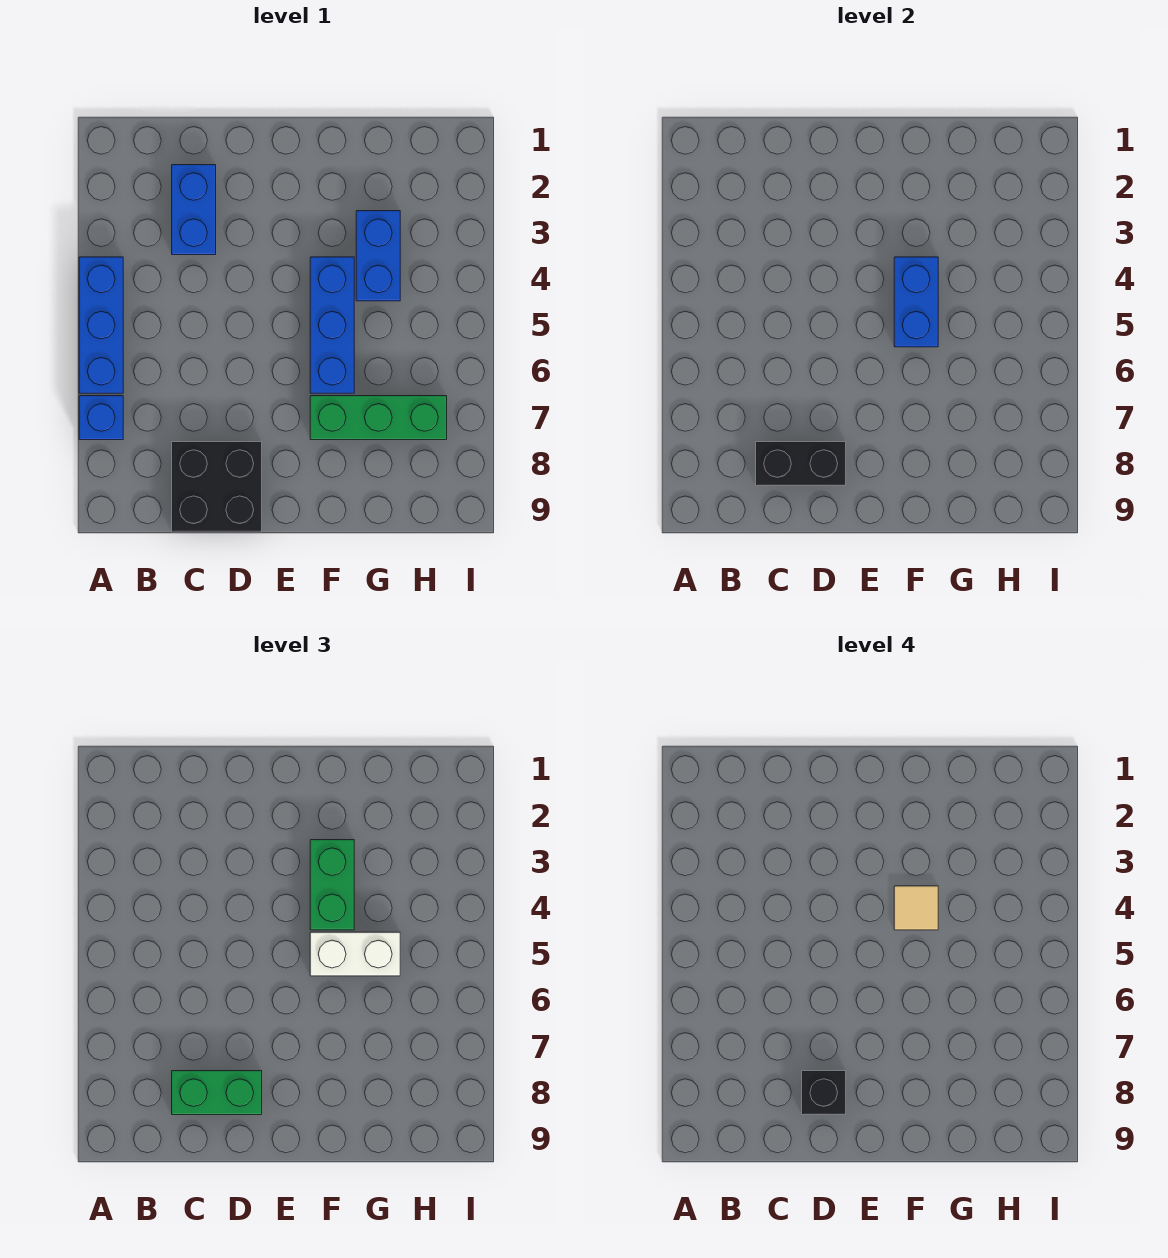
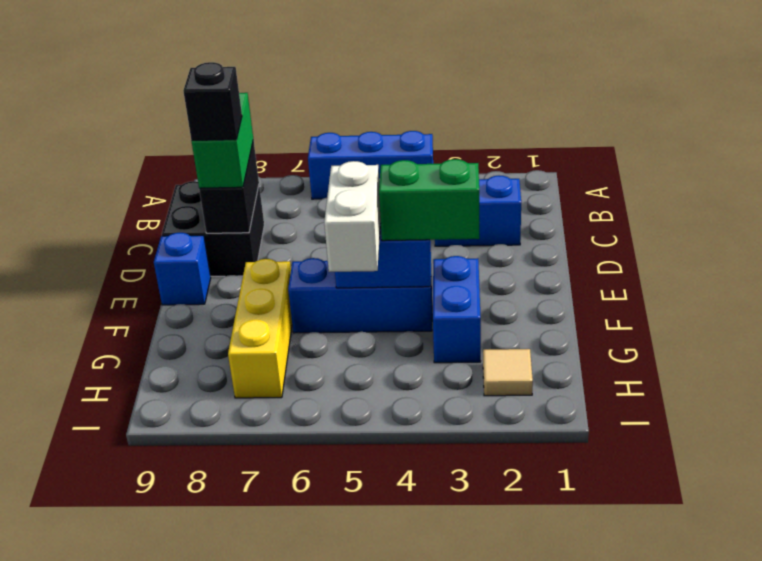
blue 1x1 brick [79,396,123,440] -> blue 1x1 brick moved to [154,233,211,305]
tan 1x1 tile [894,886,938,930] -> tan 1x1 tile moved to [483,349,533,396]
green 1x3 brick [310,396,447,440] -> yellow 1x3 brick [228,259,292,398]
blue 1x2 brick [356,211,400,301] -> blue 1x2 brick turned to [433,256,481,363]

